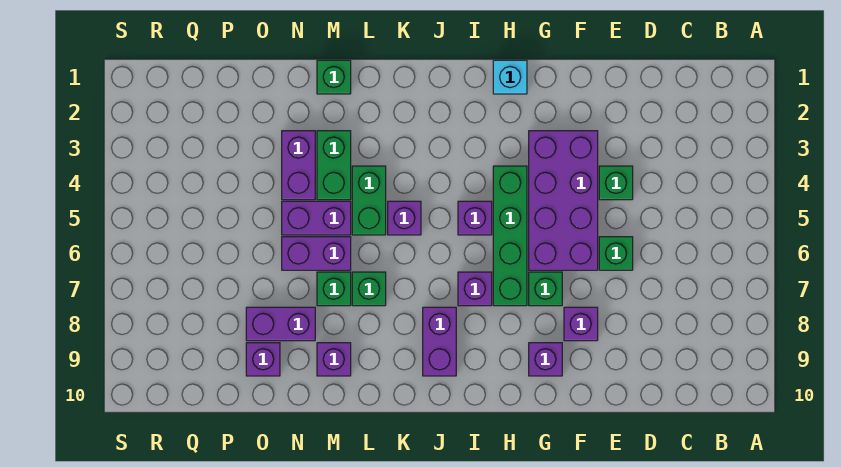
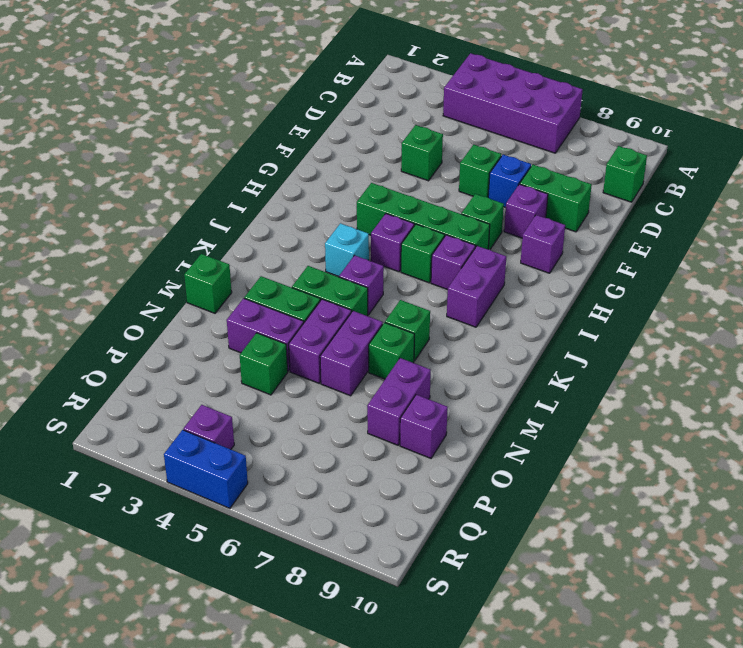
none -> green 1x1 brick [603,146,647,202]
none -> blue 1x1 brick [488,155,531,208]
none -> green 1x2 brick [520,165,592,232]
purple 2x4 brick [529,131,598,270] -> purple 2x4 brick moved to [443,53,583,153]
cyan 1x1 brick [493,60,527,94] -> cyan 1x1 brick moved to [325,223,369,277]
none -> green 1x1 brick [401,224,445,283]
purple 1x2 brick [423,307,456,376] -> purple 1x2 brick turned to [447,246,506,327]
purple 1x1 brick [317,343,351,376] -> purple 1x1 brick moved to [184,405,234,449]
none -> green 1x1 brick [240,333,288,395]
none -> blue 1x2 brick [164,430,248,508]

